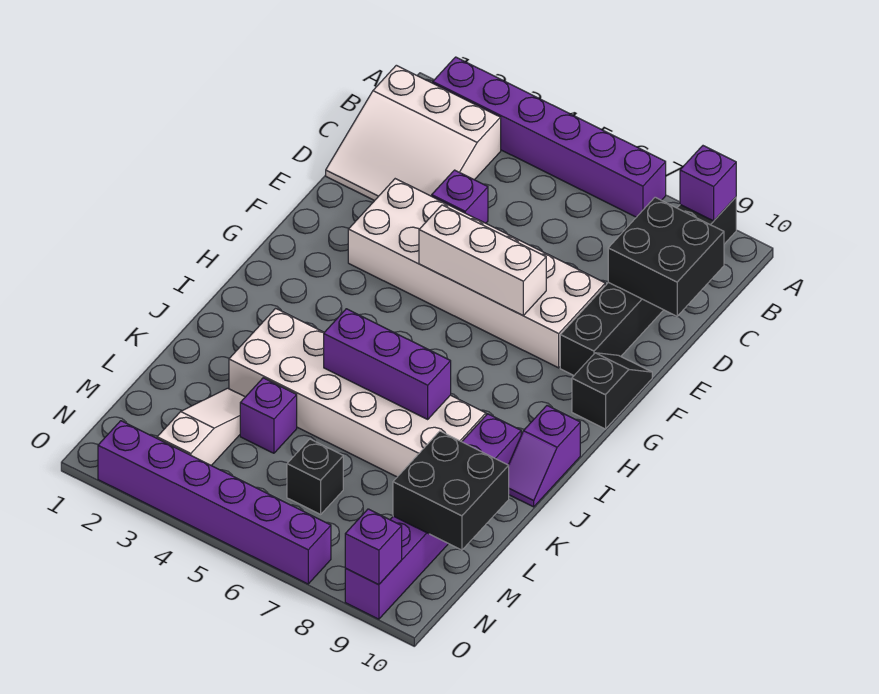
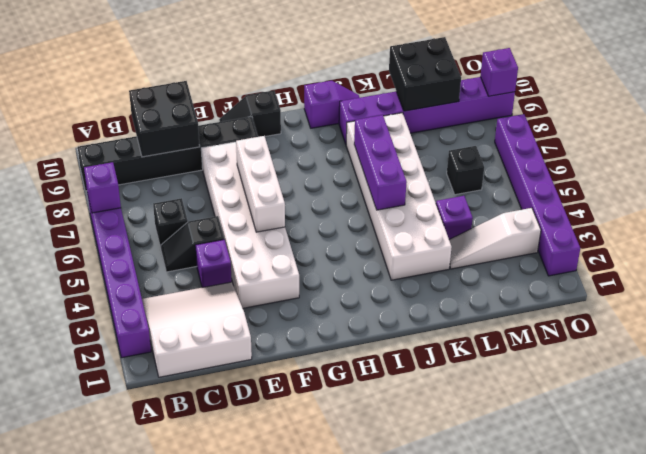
purple 1x1 brick [680,146,736,221] -> purple 1x1 brick moved to [84,162,121,213]
white 3x3 slope [326,65,501,201] -> white 3x3 slope turned to [142,282,252,377]
none -> black 1x2 slope [160,216,224,272]
none -> black 1x1 brick [153,198,188,247]

